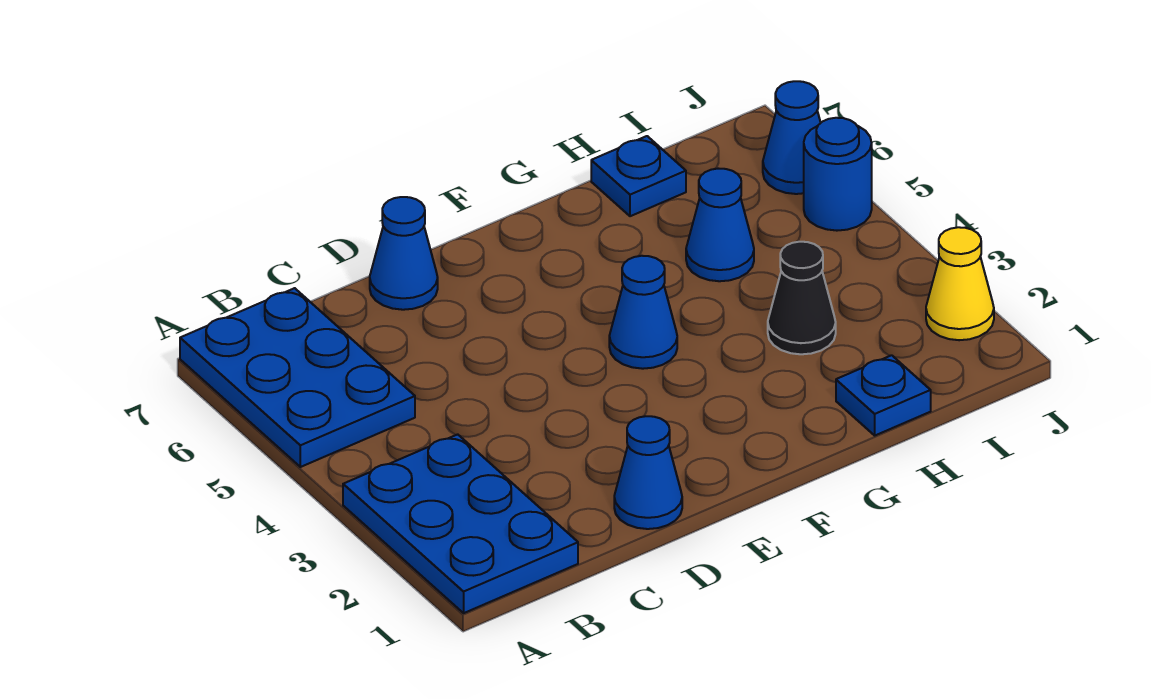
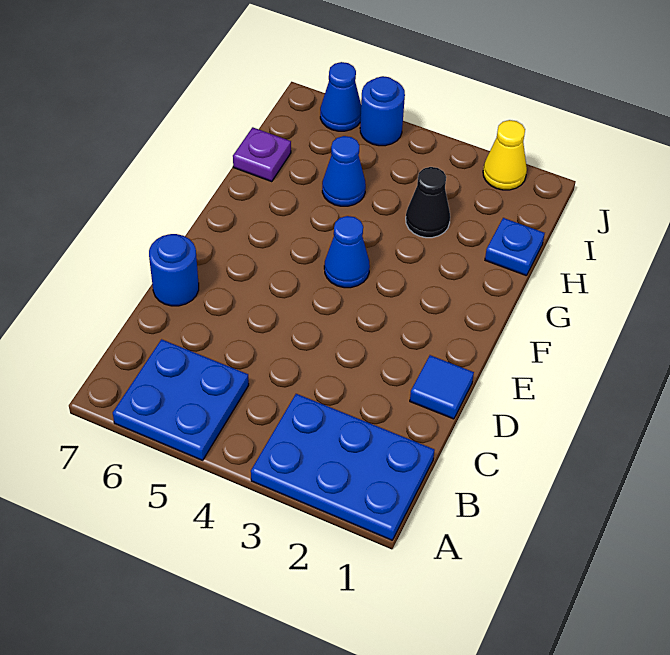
blue 2x3 plate [180,288,415,467] -> blue 2x2 plate [113,339,249,460]
blue 1x1 cone [614,416,682,529] -> blue 1x1 tile [410,355,474,419]
blue 1x1 cone [370,197,438,310] -> blue 1x1 round brick [149,234,199,306]
blue 1x1 plate [591,136,686,216] -> purple 1x1 plate [233,127,291,182]

